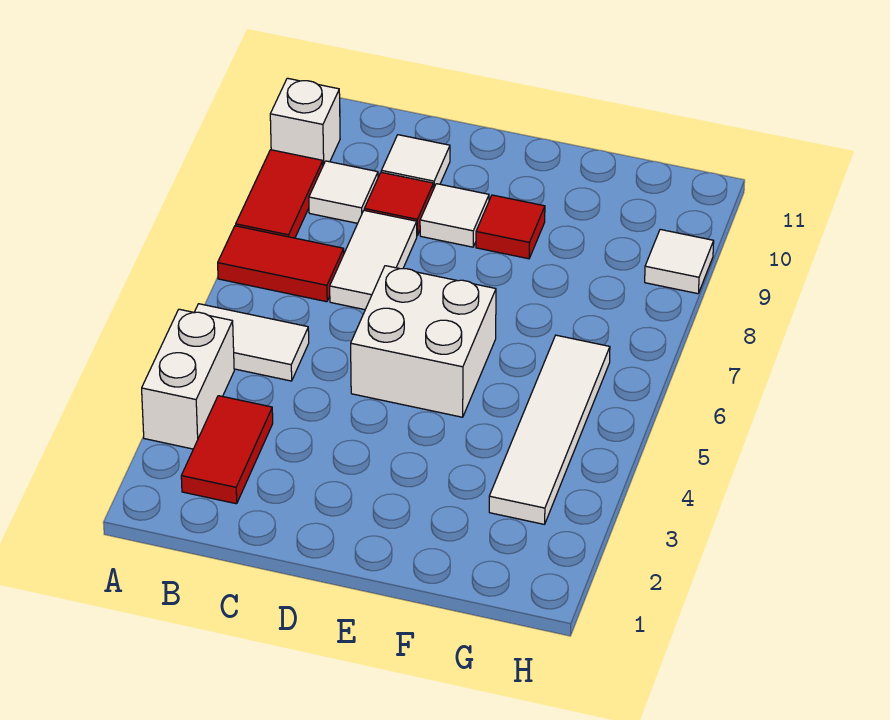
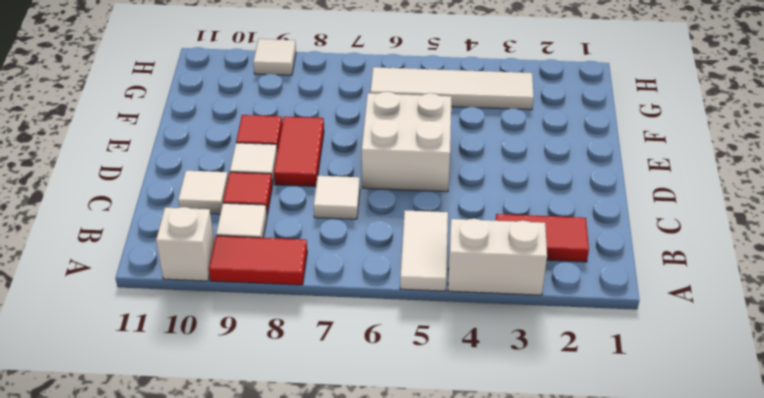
red 1x2 tile [218,226,344,302] -> red 1x2 tile moved to [274,116,324,187]
white 1x2 tile [330,210,417,310] -> white 1x1 tile [314,176,360,219]

